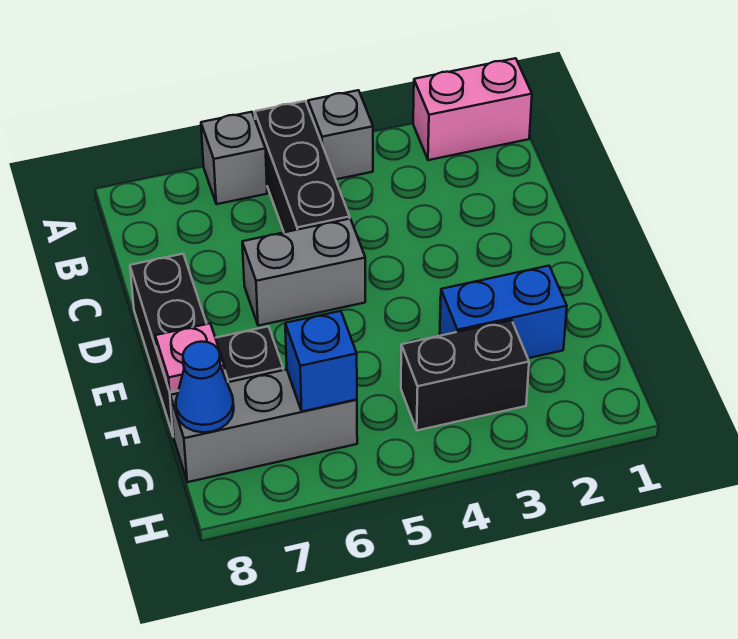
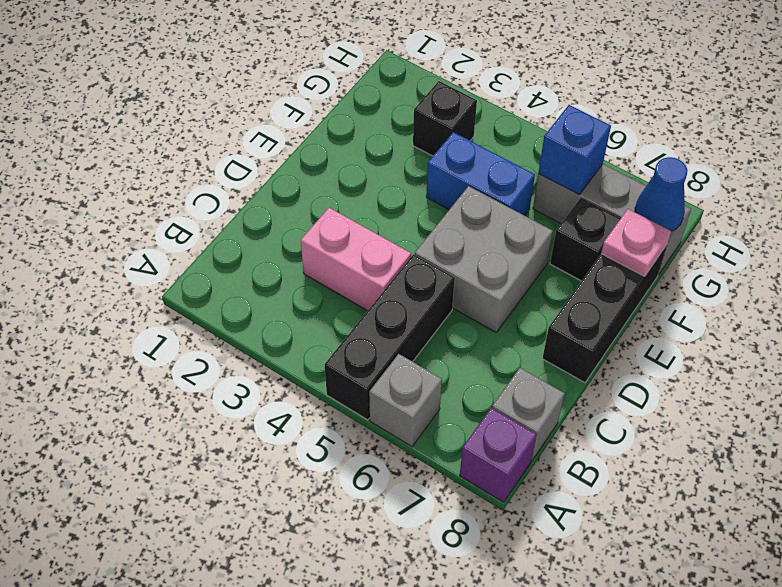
pink 1x2 brick [413,58,532,160] -> pink 1x2 brick moved to [301,208,411,311]
grey 1x1 brick [308,90,373,179] -> grey 1x1 brick moved to [492,368,565,461]
none -> purple 1x1 brick [460,408,536,502]
grey 1x2 brick [242,219,365,326] -> grey 2x2 brick [415,186,553,332]
blue 1x2 brick [440,266,567,358] -> blue 1x2 brick moved to [426,132,535,216]
black 1x2 brick [401,320,529,430] -> black 1x1 brick [413,81,477,156]

